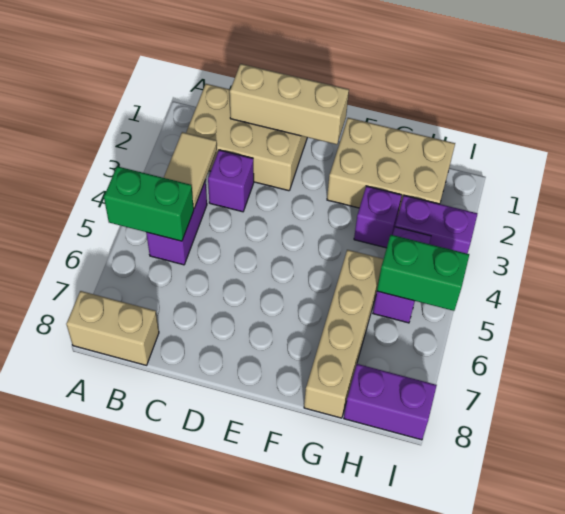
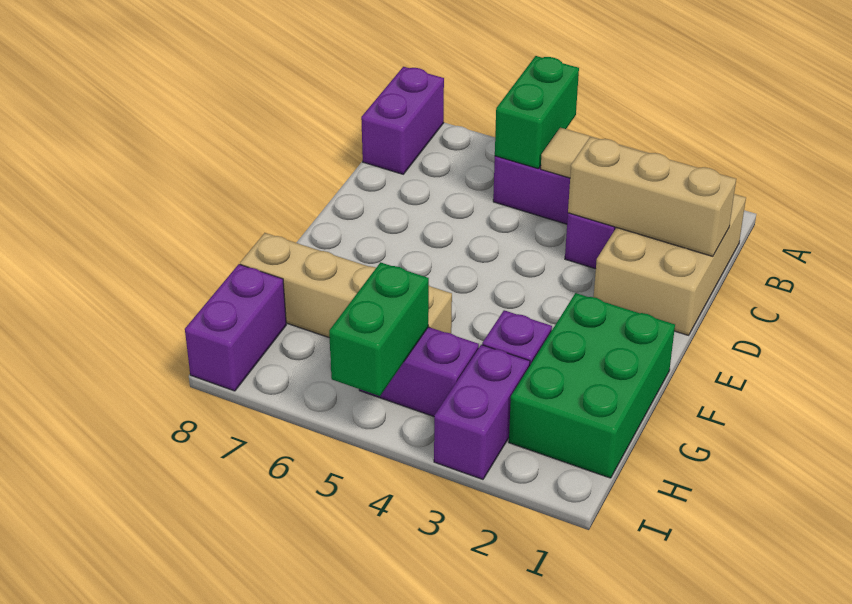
tan 1x2 brick [66,291,159,365] -> purple 1x2 brick [361,67,444,174]
tan 1x3 brick [230,64,349,144] -> tan 1x3 brick turned to [568,137,736,256]
tan 2x3 brick [327,118,455,213] -> green 2x3 brick [509,293,675,478]

